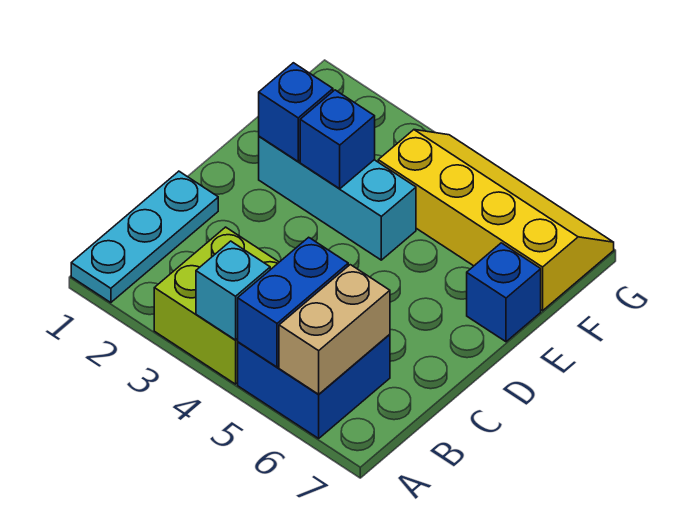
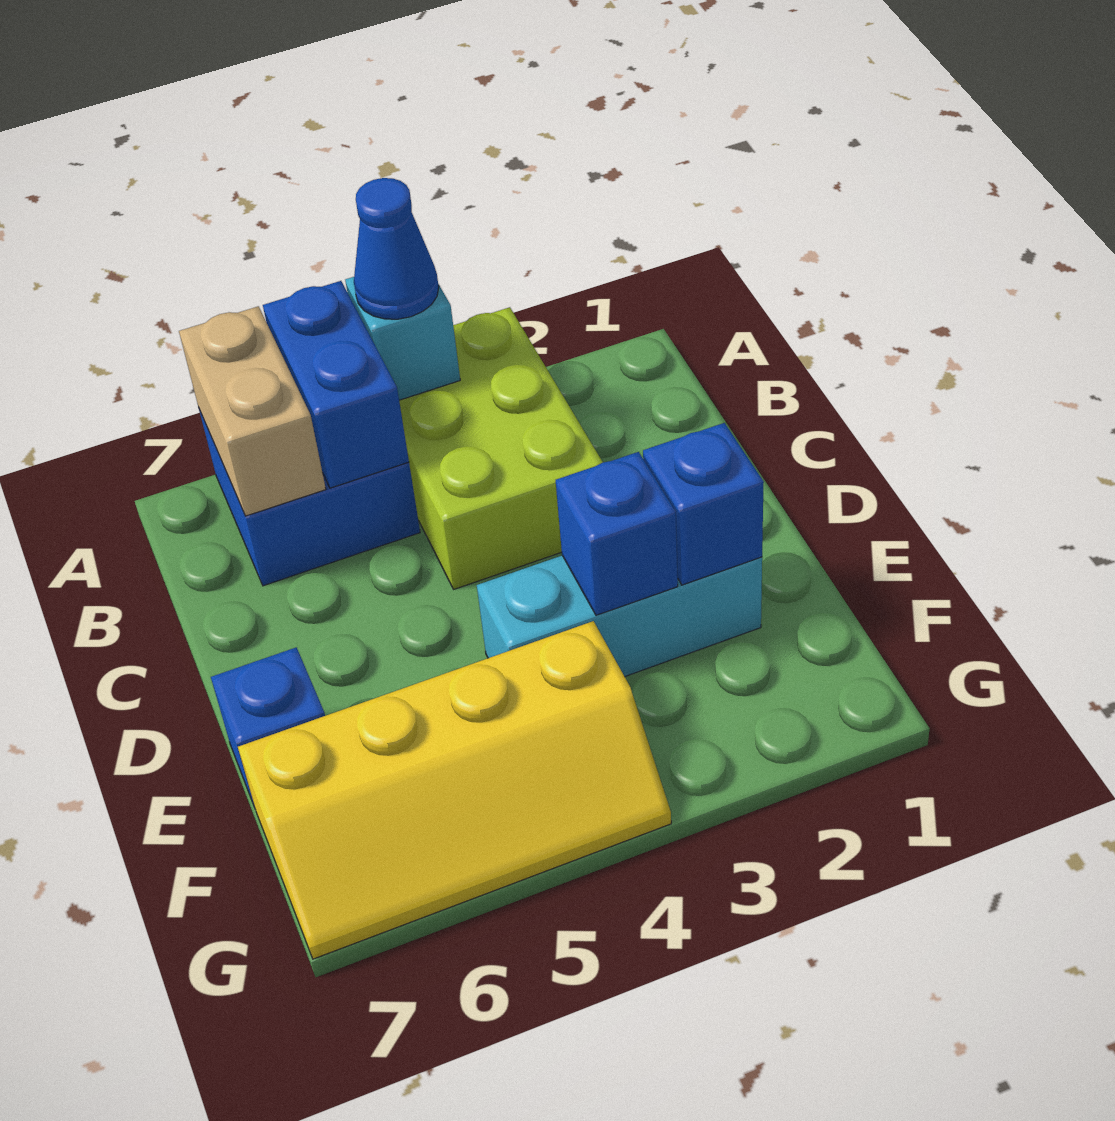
cyan 1x3 plate [71,171,218,303] -> none
lime 2x2 brick [154,227,279,384] -> lime 2x3 brick [399,307,603,589]
none -> blue 1x1 cone [354,178,439,319]

